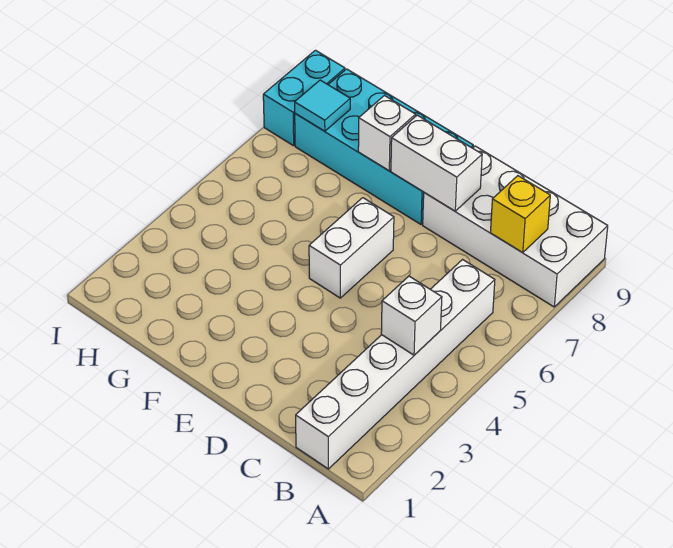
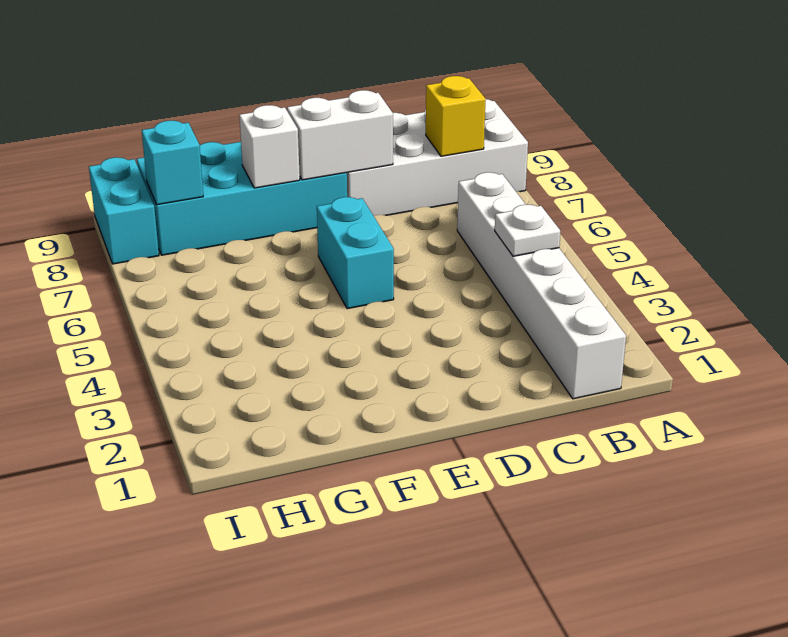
white 1x1 brick [381,276,442,355] -> white 1x1 plate [495,205,560,256]
white 1x2 brick [309,198,394,298] -> cyan 1x2 brick [317,197,394,309]
cyan 1x1 tile [295,80,350,131] -> cyan 1x1 brick [142,121,203,205]

